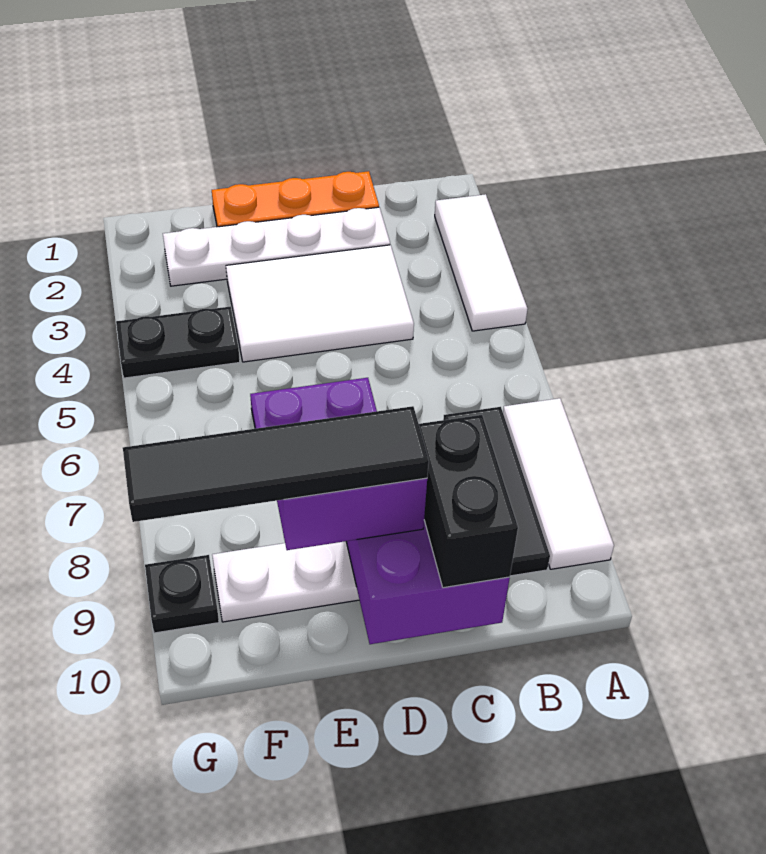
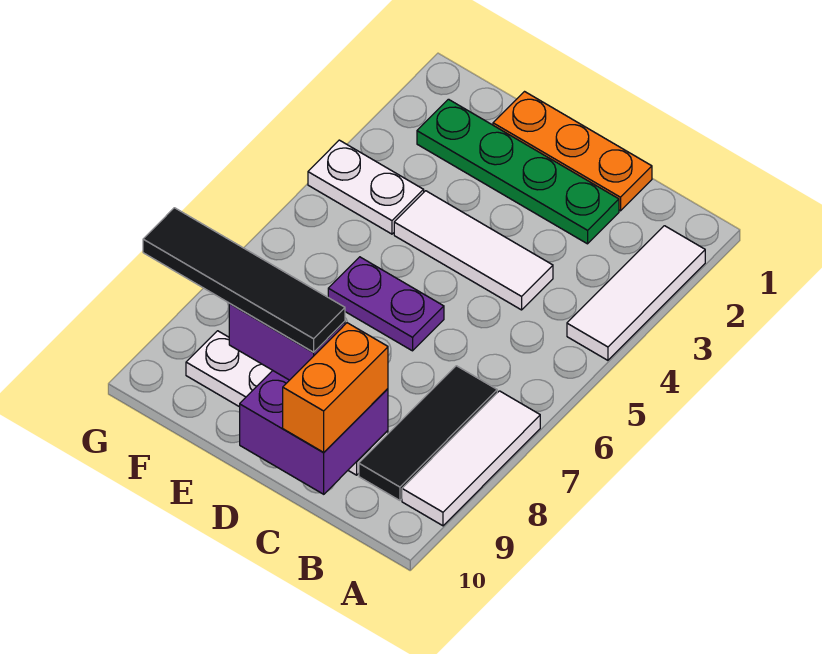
white 1x4 plate [163,207,390,286] -> green 1x4 plate [417,99,619,244]
white 2x3 tile [226,245,414,362] -> white 1x3 tile [394,191,553,310]
black 1x2 brick [419,415,518,588] -> orange 1x2 brick [283,323,388,452]
black 1x2 plate [116,306,240,378] -> white 1x2 plate [308,140,424,234]
black 1x1 plate [145,555,219,633] -> none

